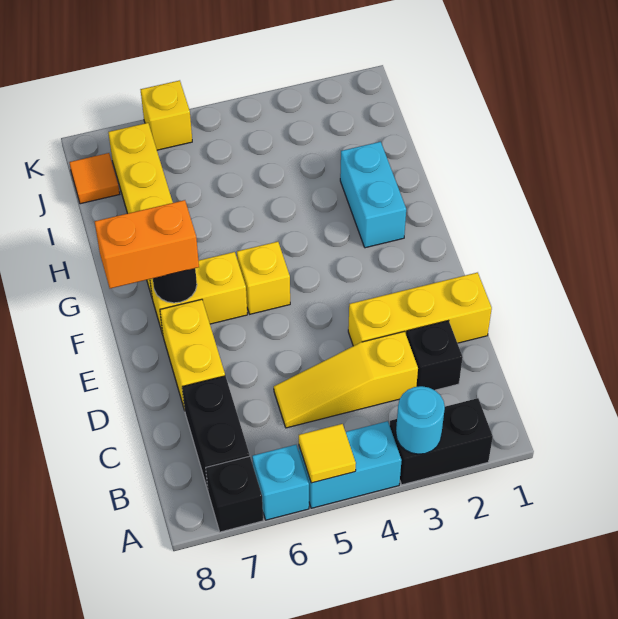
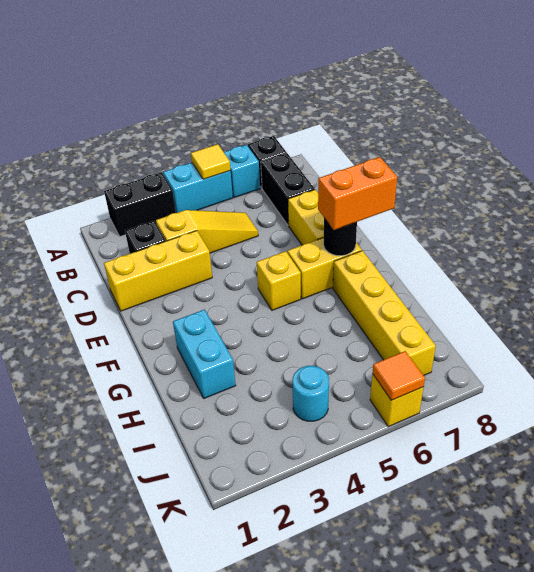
cyan 1x1 round brick [396,386,445,454] -> cyan 1x1 round brick moved to [293,366,329,421]
orange 1x1 tile [69,153,120,204] -> orange 1x1 tile moved to [373,351,425,400]

